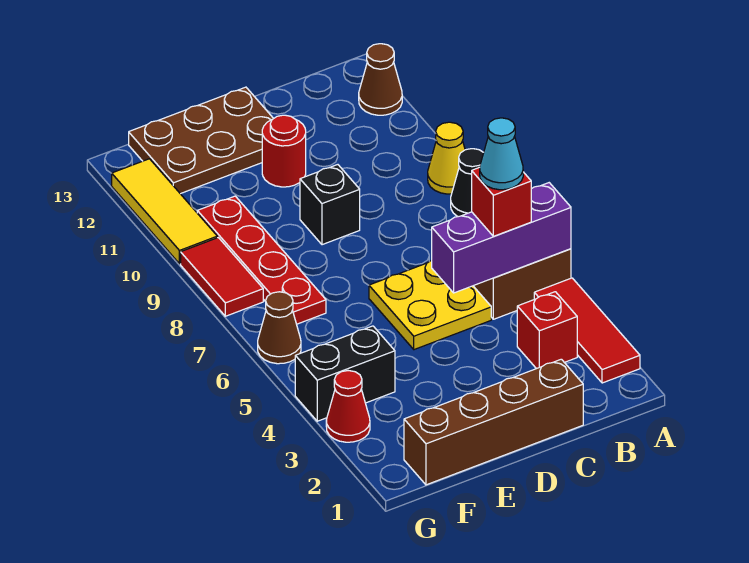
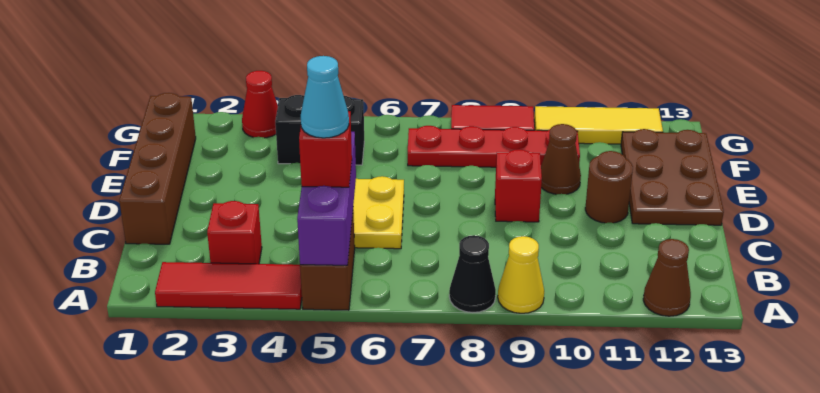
black 1x1 brick [300,165,360,245] -> red 1x1 brick [495,149,542,222]
red 1x1 round brick [262,115,306,187] -> brown 1x1 round brick [585,151,633,223]
black 1x2 brick [295,326,395,421] -> black 1x2 brick turned to [275,95,364,165]
brown 1x1 cone [258,292,301,364] -> brown 1x1 cone moved to [541,124,581,194]

